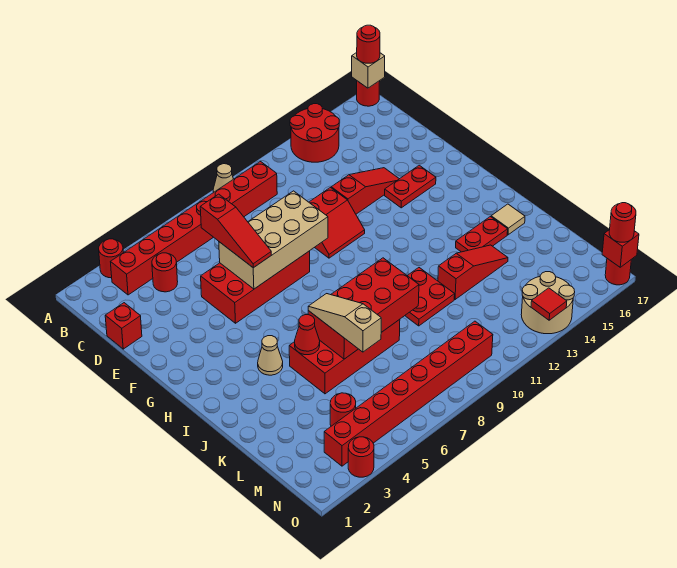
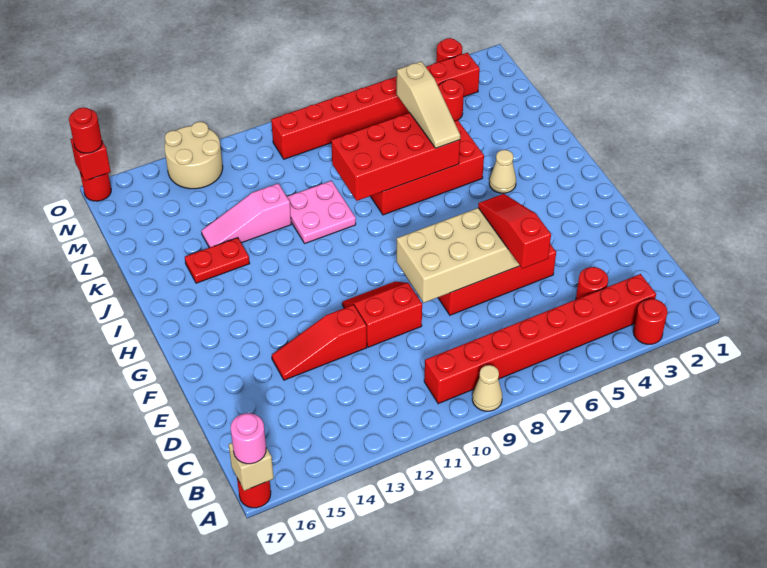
red 2x2 round brick [290,104,339,162] -> none
red 1x1 round brick [357,25,380,63] -> pink 1x1 round brick [231,413,266,464]
red 1x1 brick [105,303,142,349] -> none
red 1x2 plate [385,165,436,208] -> none
red 1x1 cone [295,315,320,355] -> none
red 2x2 plate [405,268,455,326] -> pink 2x2 plate [287,181,356,244]
tan 1x1 tile [491,204,525,235] -> none
red 1x3 slope [438,245,508,299] -> pink 1x3 slope [201,184,291,248]
red 1x1 tile [531,288,567,320] -> none

